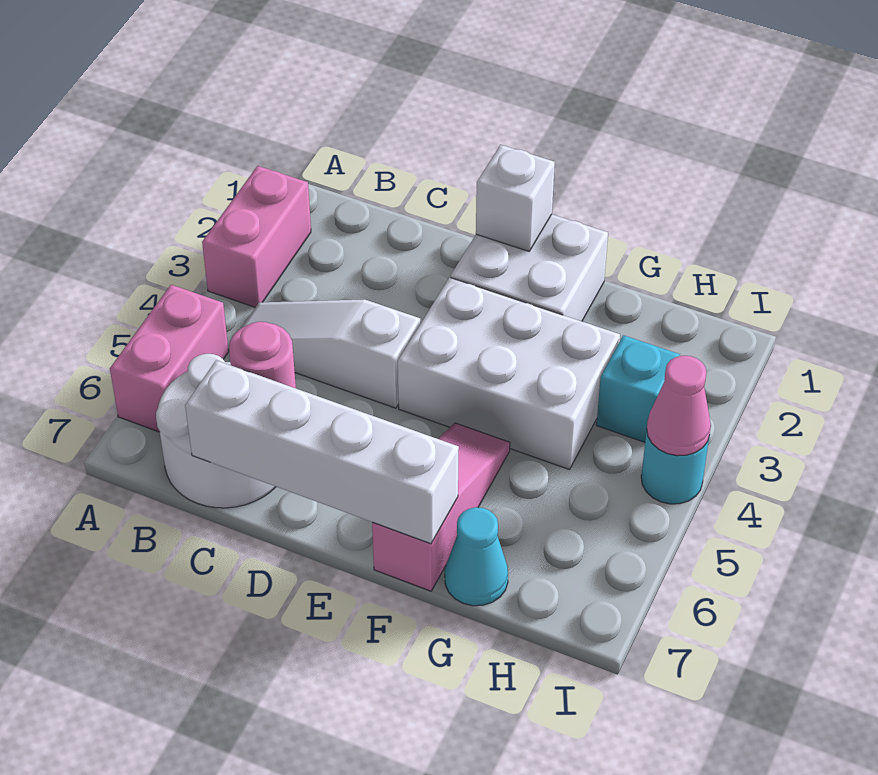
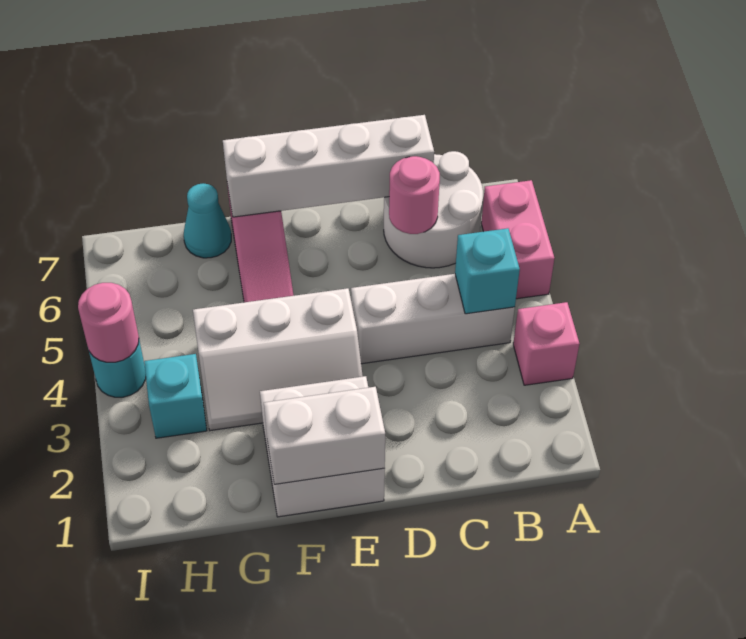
pink 1x2 brick [202,166,311,307] -> pink 1x1 brick [513,302,579,385]
white 1x3 slope [242,299,421,408] -> white 1x3 brick [351,274,515,364]
none -> cyan 1x1 brick [455,228,520,314]
white 1x1 brick [476,145,555,251] -> white 1x2 brick [264,387,385,484]
white 2x3 brick [398,277,620,470] -> white 2x3 slope [193,288,363,431]
pink 1x1 cone [647,356,711,456] -> pink 1x1 round brick [78,283,139,362]

